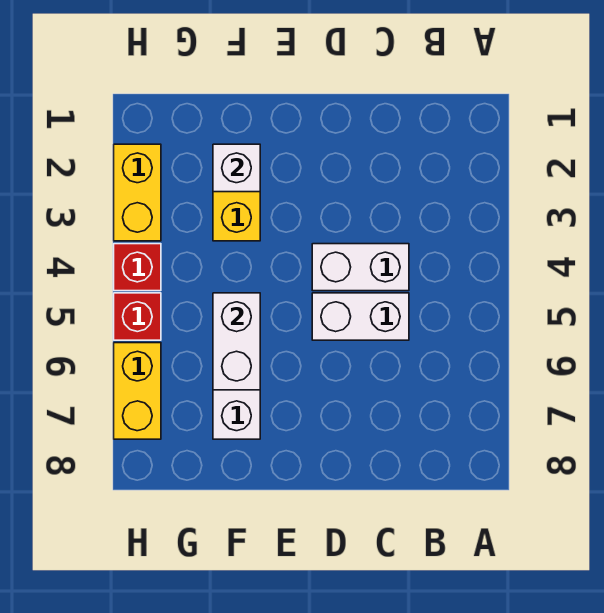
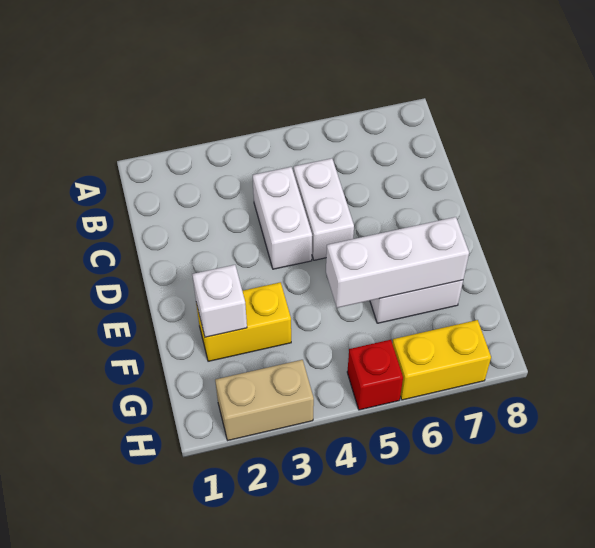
white 1x2 brick [213,293,260,390] -> white 1x3 brick [326,217,469,308]
yellow 1x2 brick [114,144,161,241] -> tan 1x2 brick [215,360,314,440]
red 1x1 brick [114,244,161,291] -> none

